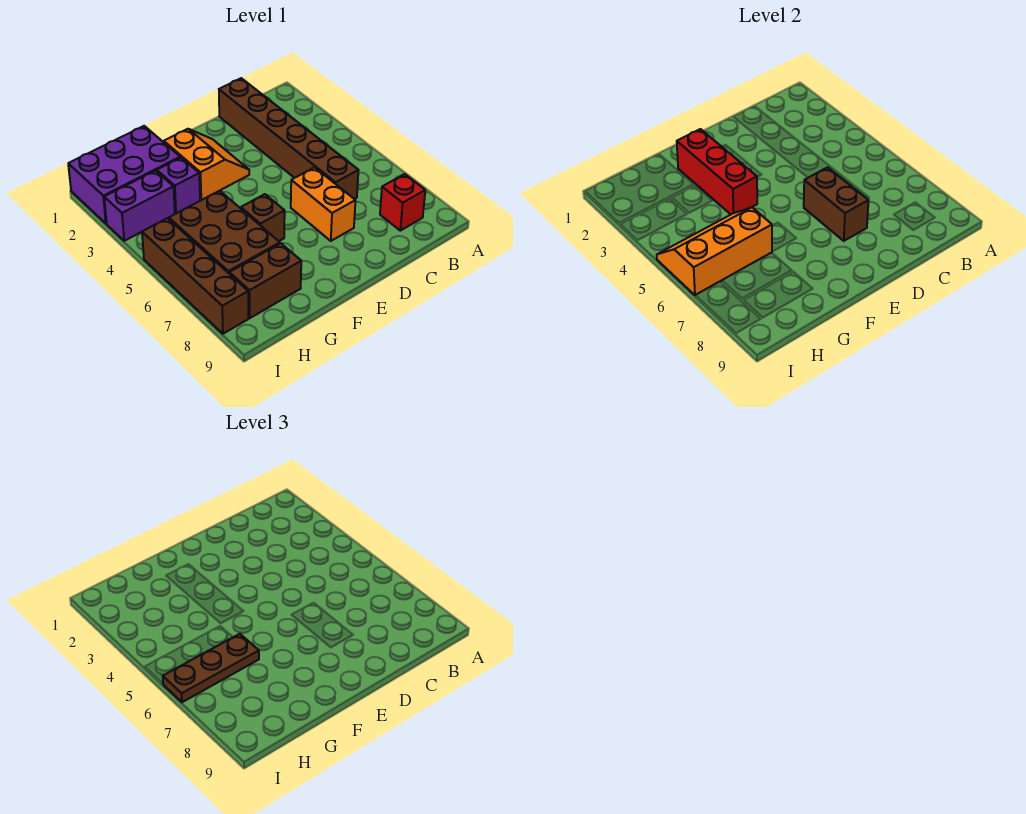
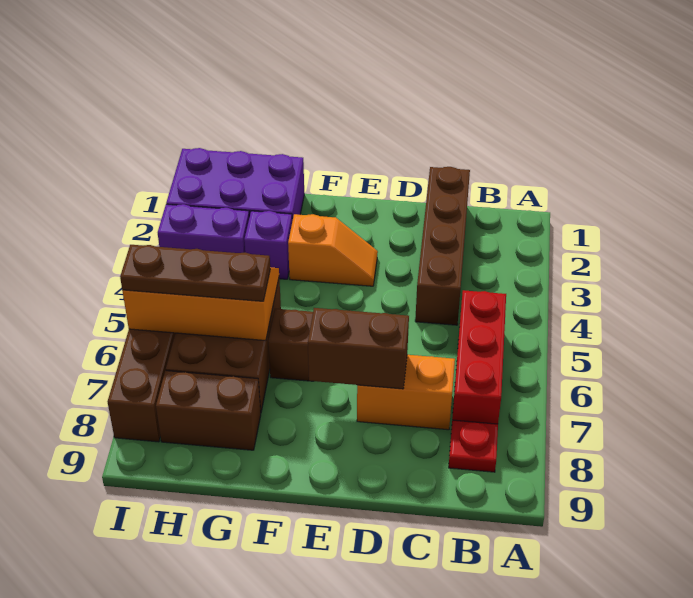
red 1x1 brick [380,174,425,231] -> red 1x1 plate [449,420,498,472]
brown 1x6 brick [219,78,358,199] -> brown 1x4 brick [415,167,470,325]
orange 1x2 brick [291,167,356,241] -> orange 1x2 brick turned to [357,355,455,430]
brown 1x2 brick [804,167,869,241] -> brown 1x2 brick turned to [308,308,409,389]
orange 2x2 slope [164,129,249,200] -> orange 1x2 slope [288,214,378,286]
red 1x3 brick [677,129,757,214] -> red 1x3 brick moved to [452,290,506,424]

